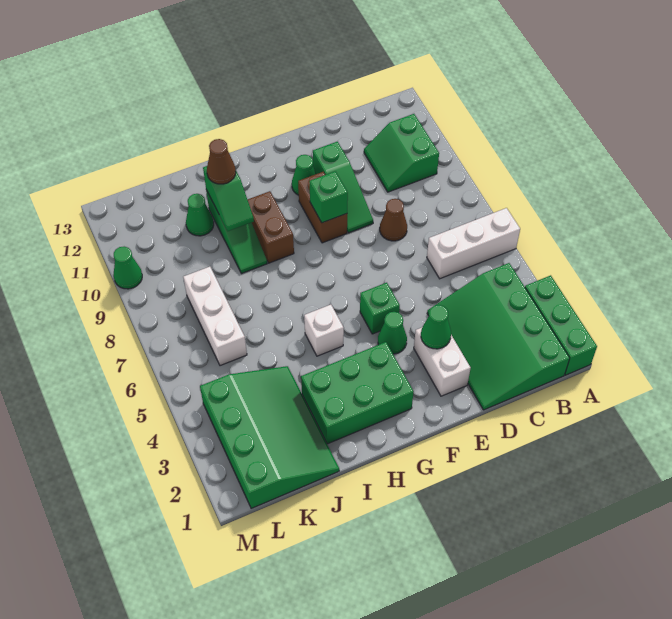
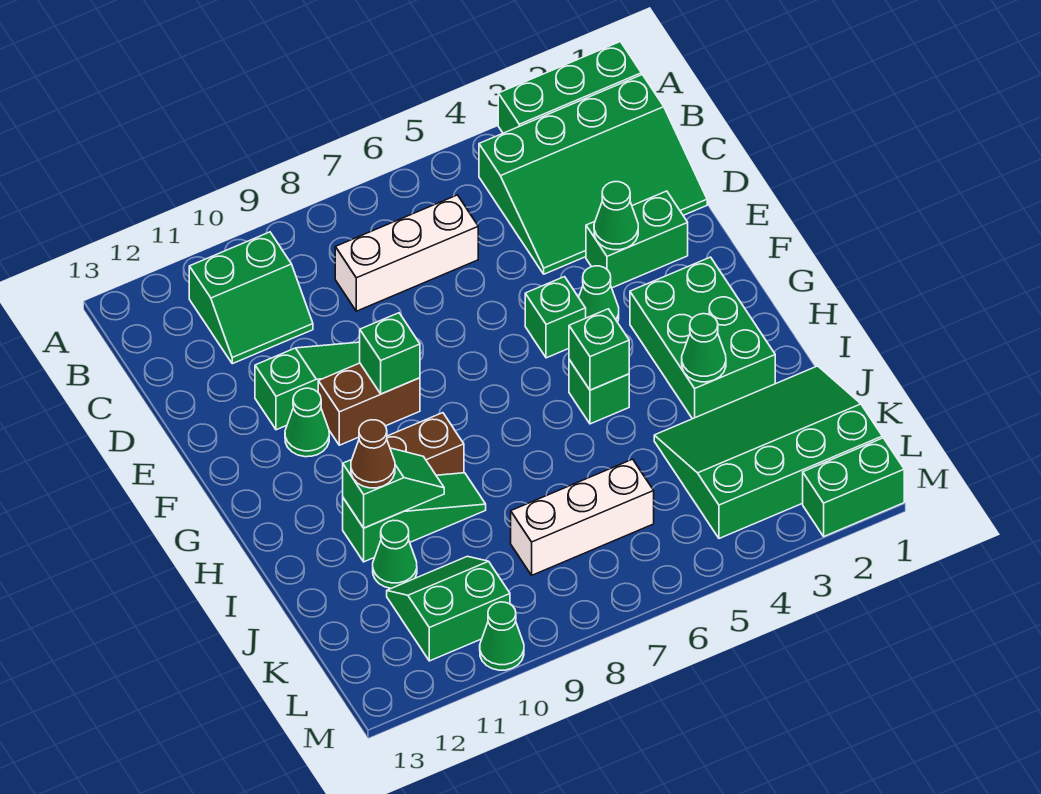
white 1x3 brick [427,208,520,279] -> white 1x3 brick turned to [335,195,478,311]
brown 1x1 cone [380,199,407,241] -> none
white 1x2 brick [414,327,471,396] -> green 1x2 brick [586,191,688,288]
white 1x1 brick [304,305,344,356] -> green 1x1 brick [569,360,629,424]
none -> green 1x1 brick [569,309,629,390]
none -> green 1x1 cone [682,314,726,382]
none -> green 2x2 slope [387,556,510,661]
none -> green 1x2 brick [803,438,904,536]

